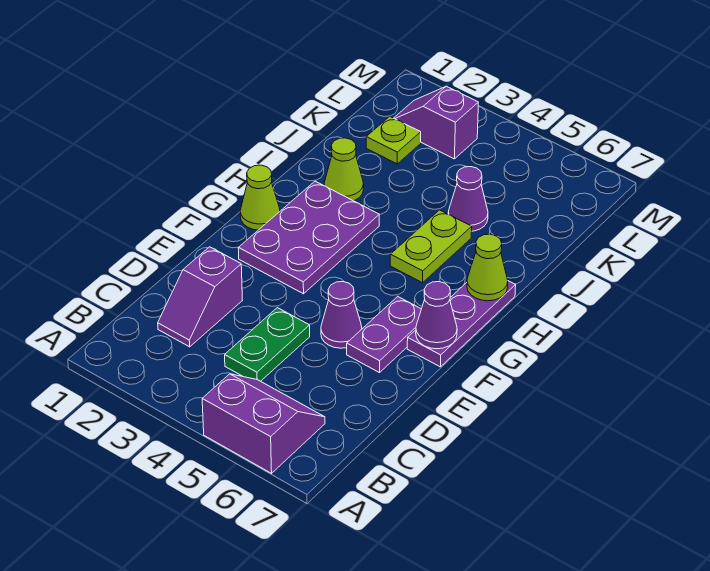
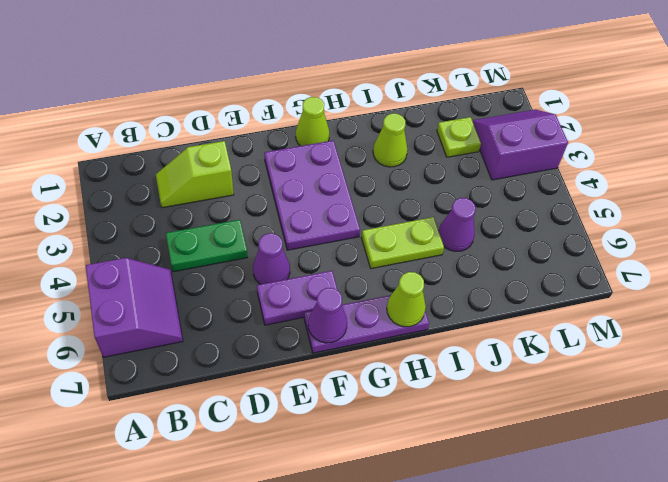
purple 1x2 slope [158,247,242,347] -> lime 1x2 slope [156,141,234,208]
purple 2x3 plate [238,181,379,294] -> purple 2x3 plate turned to [265,141,360,250]
purple 1x2 slope [394,86,478,159] -> purple 2x2 slope [472,110,568,180]

